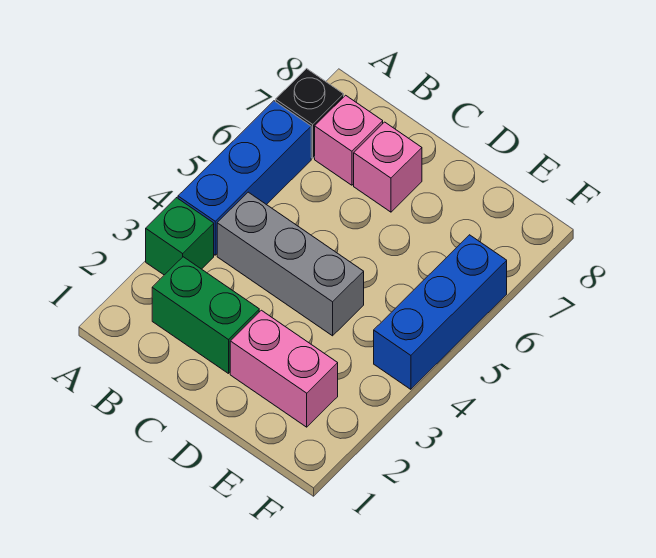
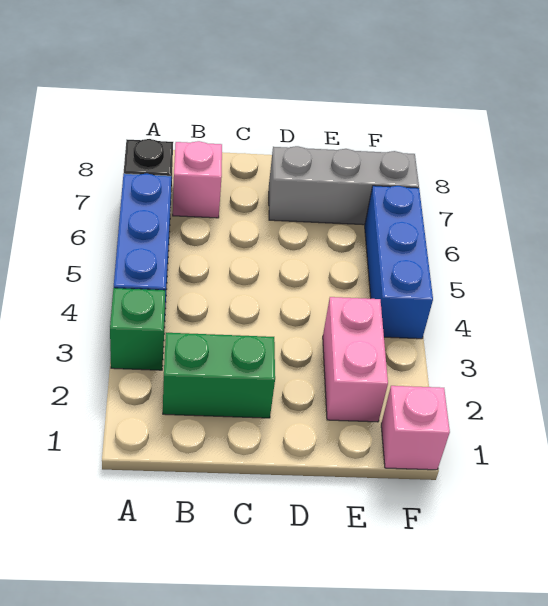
grey 1x3 brick [217,192,364,336] -> grey 1x3 brick moved to [269,146,419,225]
pink 1x1 brick [354,122,422,212] -> pink 1x1 brick moved to [381,386,450,470]
pink 1x2 brick [230,310,338,427] -> pink 1x2 brick turned to [323,297,388,422]

